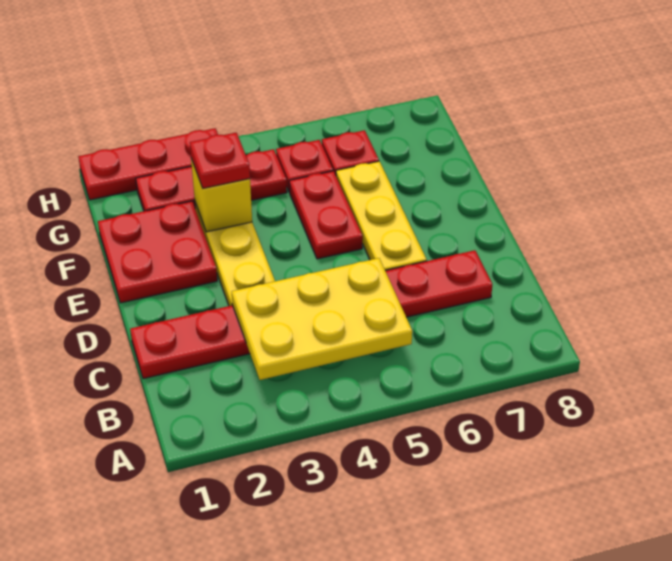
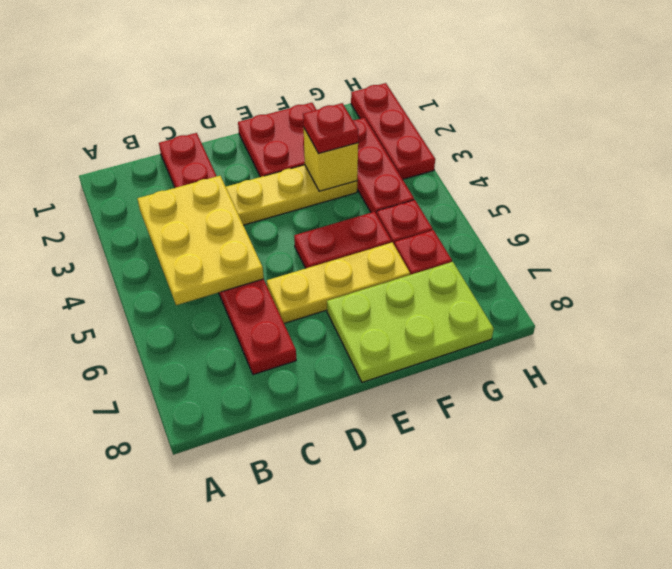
none -> lime 2x3 plate [327,262,494,382]

